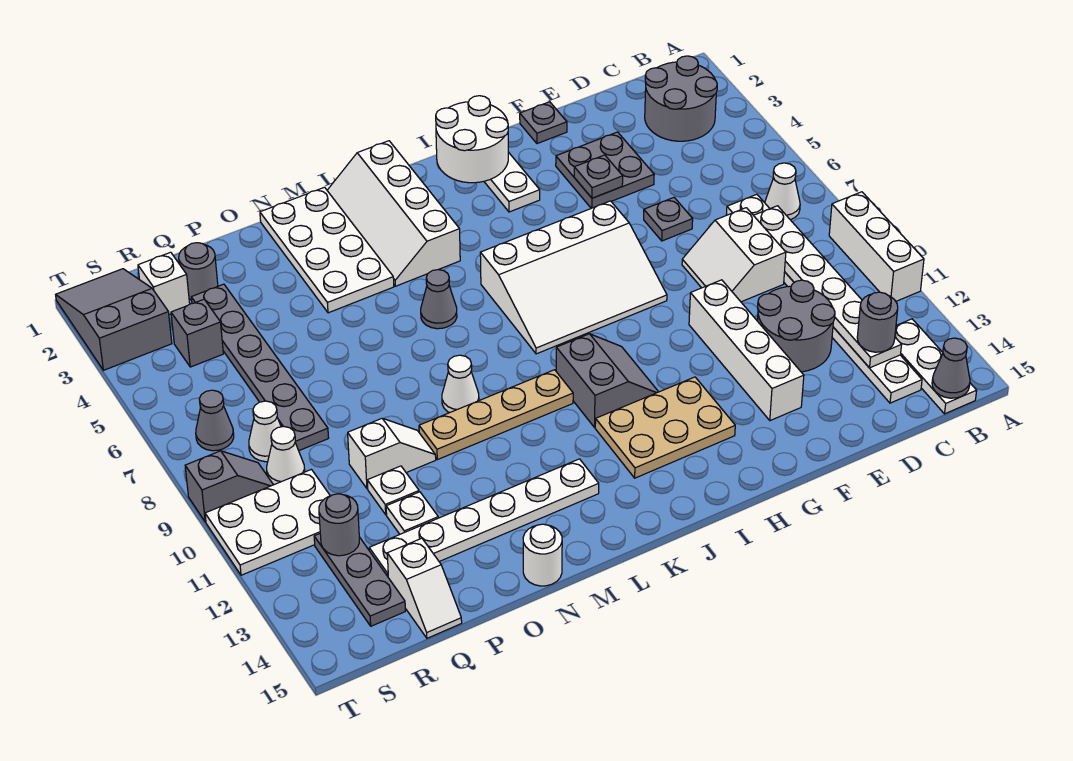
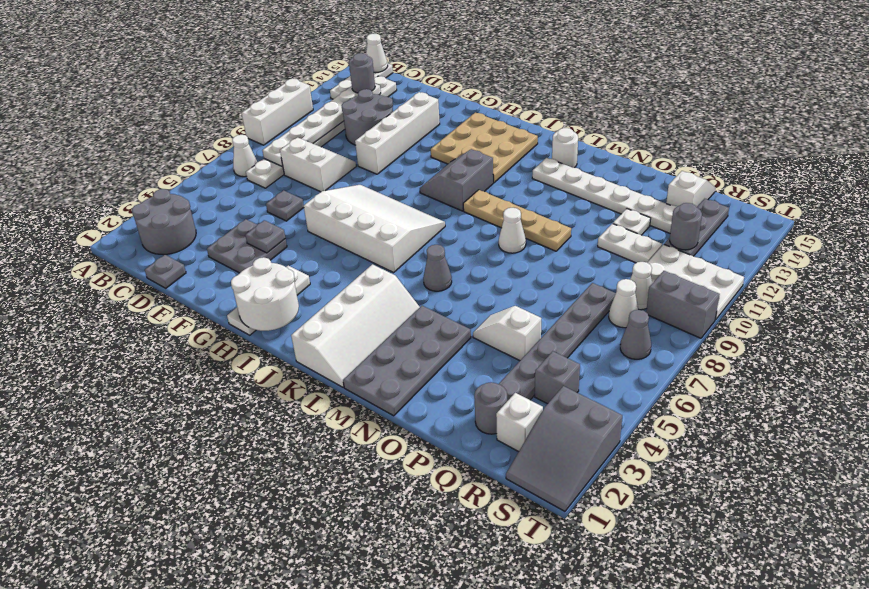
grey 1x1 cone [932,338,970,398] -> white 1x1 cone [366,34,388,73]
white 2x2 slope [682,208,786,302] -> white 2x2 slope turned to [280,137,356,192]
grey 1x1 plate [520,102,567,144] -> grey 1x1 plate moved to [145,255,186,288]
tan 2x3 plate [595,377,735,478] -> tan 3x3 plate [431,113,538,183]
white 2x4 plate [260,187,394,313] -> grey 2x4 plate [343,306,471,416]
white 1x1 round brick [523,524,562,586] -> white 1x1 round brick moved to [552,128,578,168]
white 1x2 slope [348,418,436,489] -> white 1x2 slope moved to [473,306,541,361]
white 1x1 plate [367,466,419,515] -> white 1x2 plate [598,224,662,263]
grey 1x2 slope [185,451,273,522] -> grey 1x2 brick [646,271,720,338]

